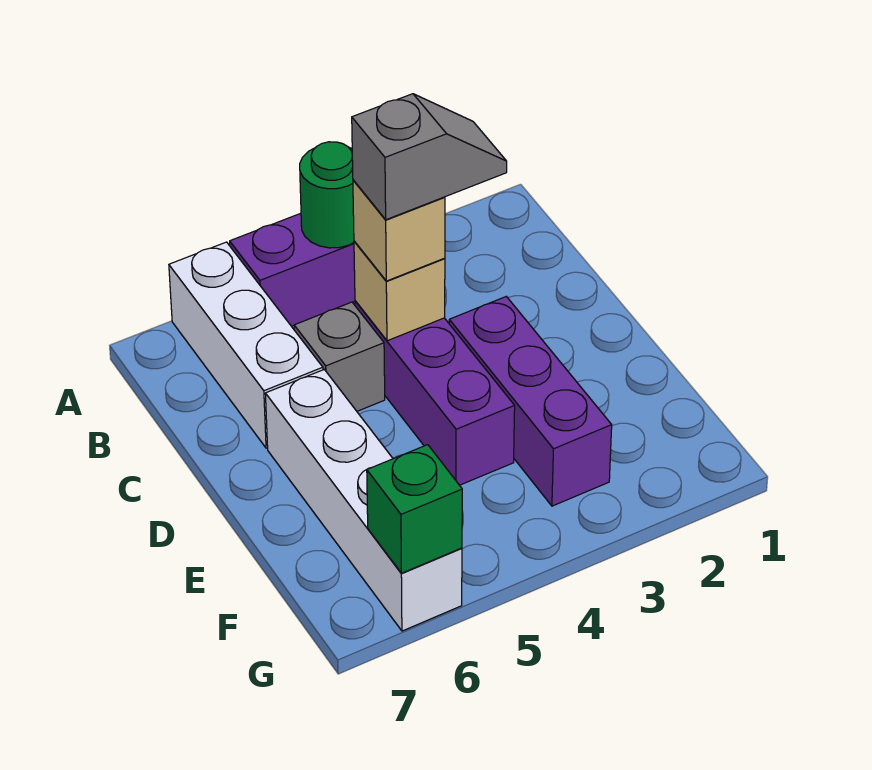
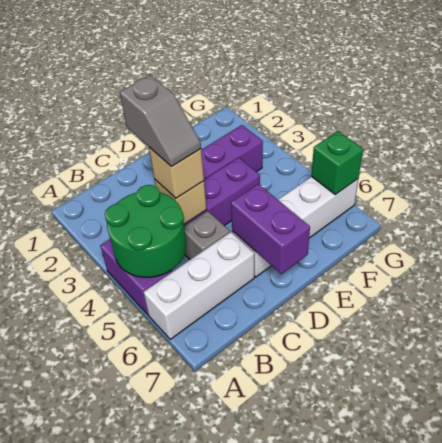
green 1x1 round brick [300,142,354,248] -> green 2x2 round brick [105,185,187,277]
grey 1x2 slope [352,94,507,220] -> grey 1x2 slope turned to [120,75,201,167]
none -> purple 1x2 brick [231,184,310,274]

